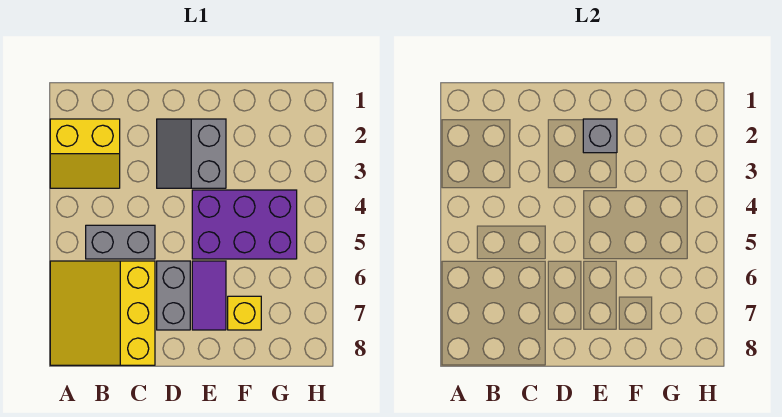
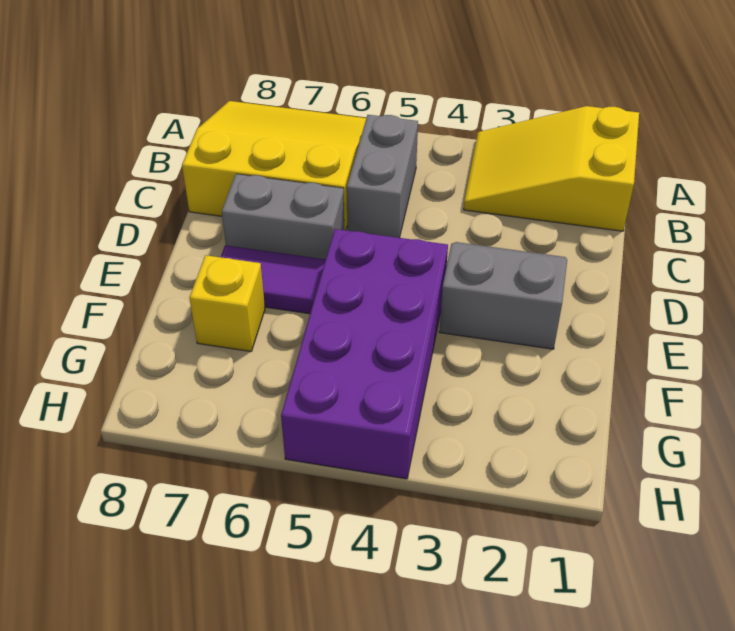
yellow 2x2 slope [50,119,120,188] -> yellow 2x3 slope [464,106,639,231]
grey 1x1 brick [583,119,617,153] -> none
purple 2x3 brick [192,190,297,259] -> purple 2x4 brick [281,229,448,479]

